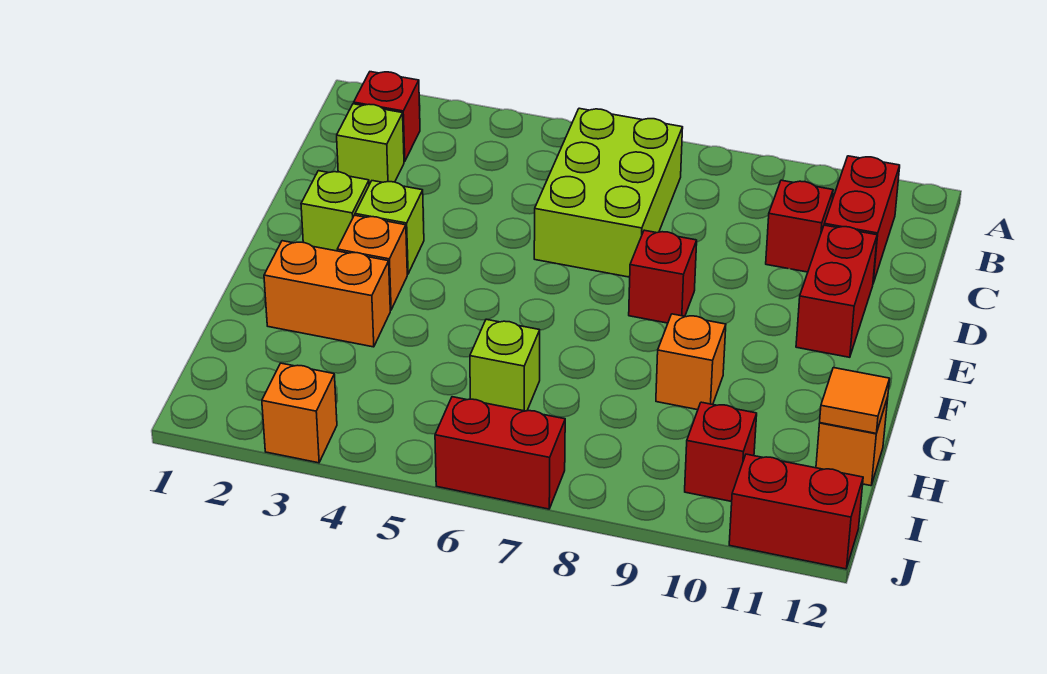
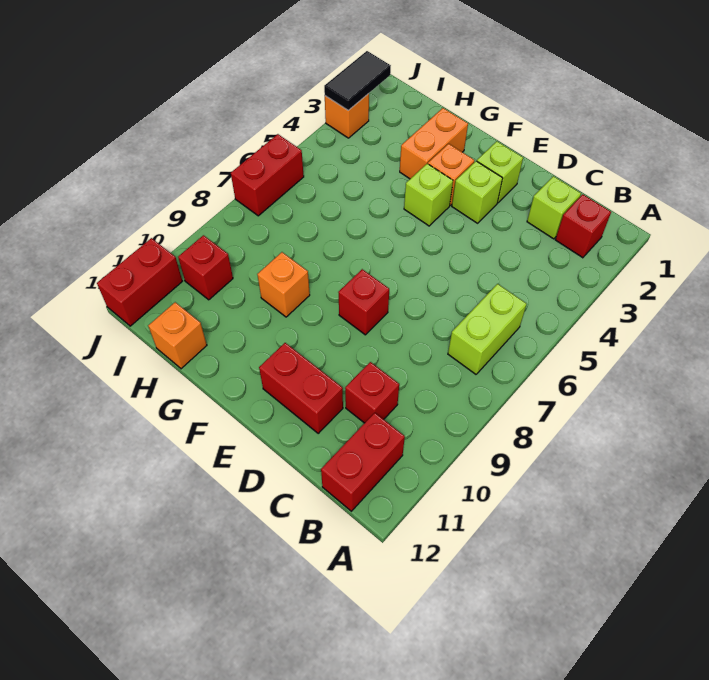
lime 2x3 brick [534,108,683,277] -> lime 1x2 brick [448,284,527,374]
red 1x2 brick [824,156,900,283] -> red 1x2 brick turned to [321,413,405,511]
lime 1x1 brick [470,319,540,411] -> lime 1x1 brick moved to [404,164,453,226]
orange 1x1 tile [820,368,890,433] -> none
none -> black 1x2 tile [324,51,391,110]

